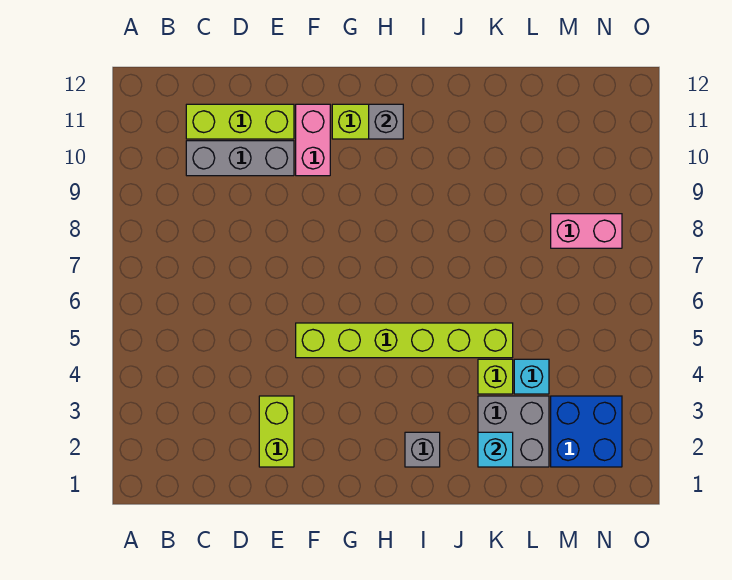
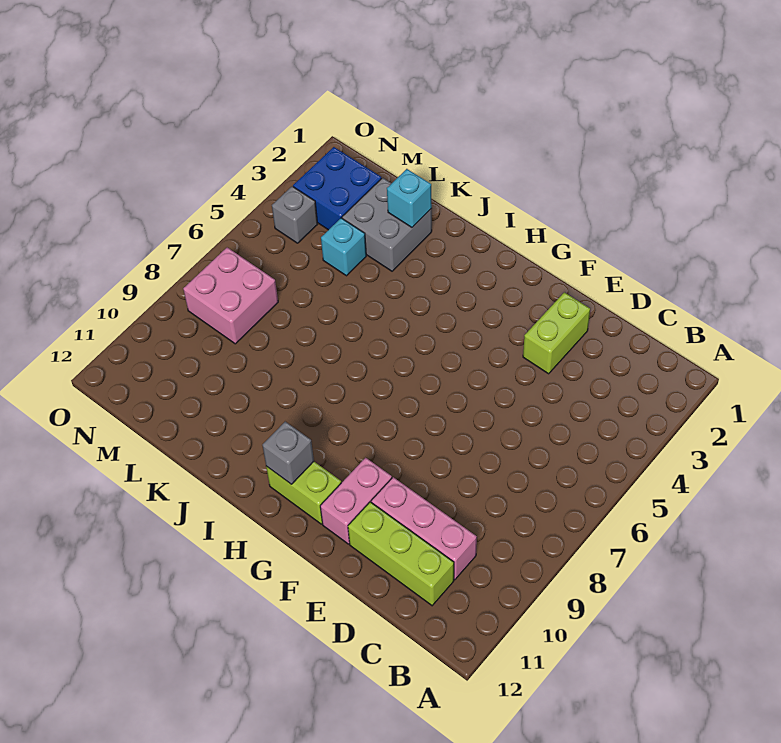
grey 1x3 brick [186,141,294,176] -> pink 1x3 brick [371,477,477,580]
lime 1x6 brick [296,323,513,358] -> none
grey 1x1 brick [405,432,440,467] -> grey 1x1 brick moved to [272,186,318,243]
lime 1x1 brick [478,359,513,394] -> none
pink 1x2 brick [551,214,622,248] -> pink 2x2 brick [183,247,278,344]

